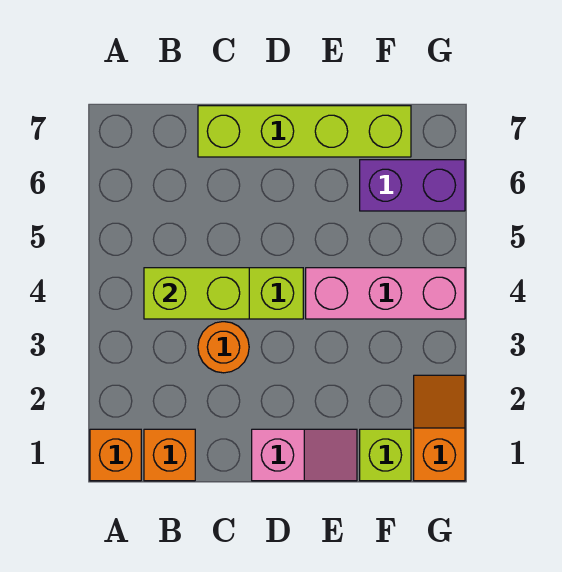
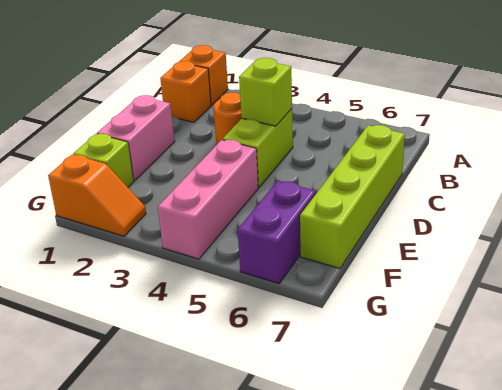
lime 1x2 brick [144,268,249,319] -> lime 1x1 brick [239,58,292,126]
pink 1x2 slope [252,429,357,481] -> pink 1x2 brick [97,95,175,181]

